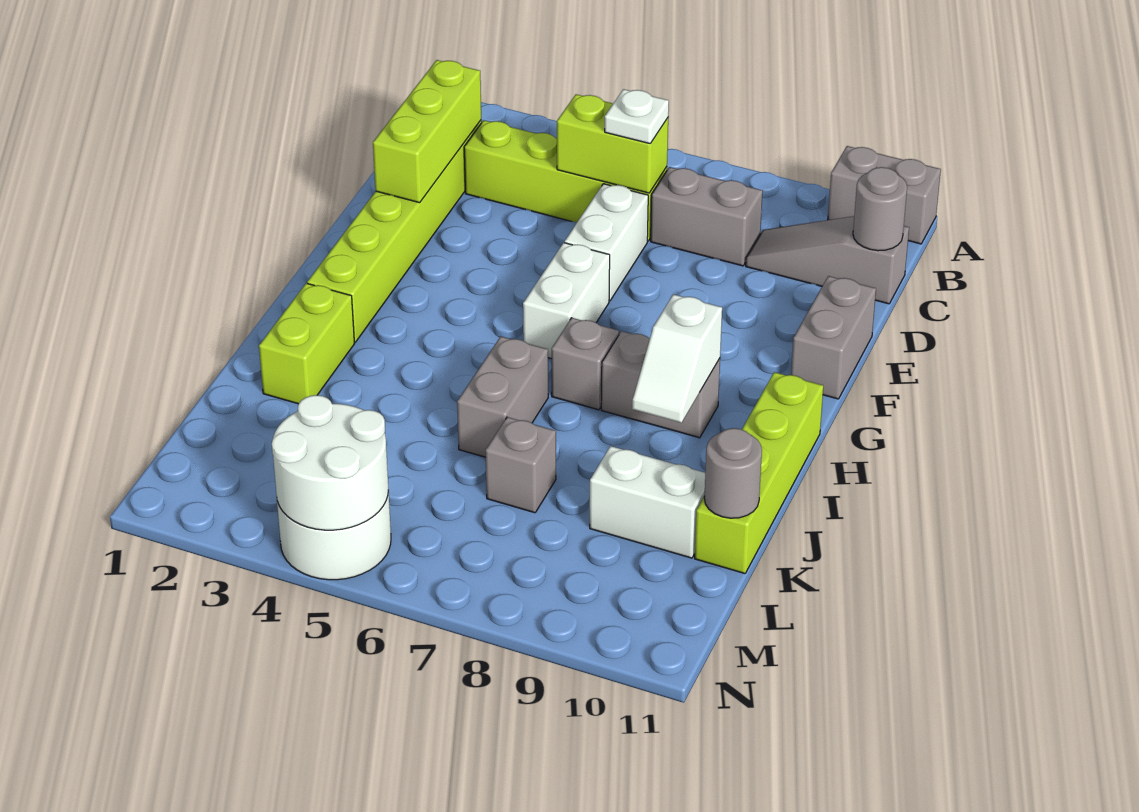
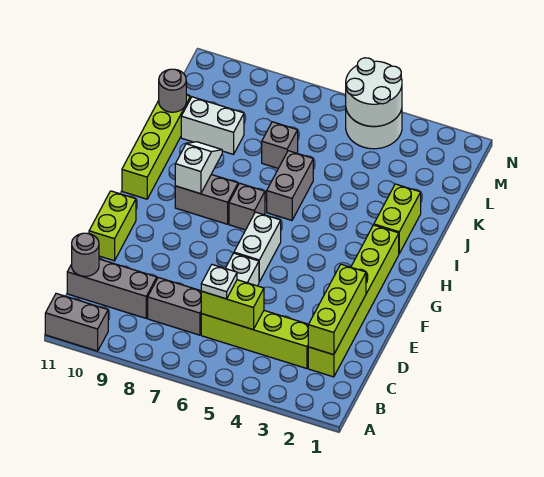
grey 1x3 slope [746,216,909,304] -> grey 1x3 brick [67,259,157,318]
grey 1x2 brick [791,276,876,399] -> lime 1x2 brick [89,191,136,261]

